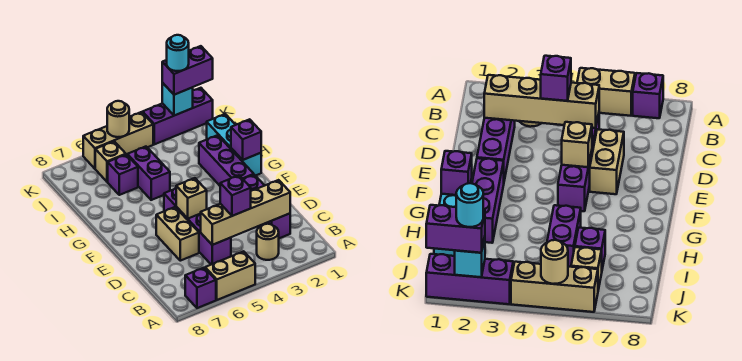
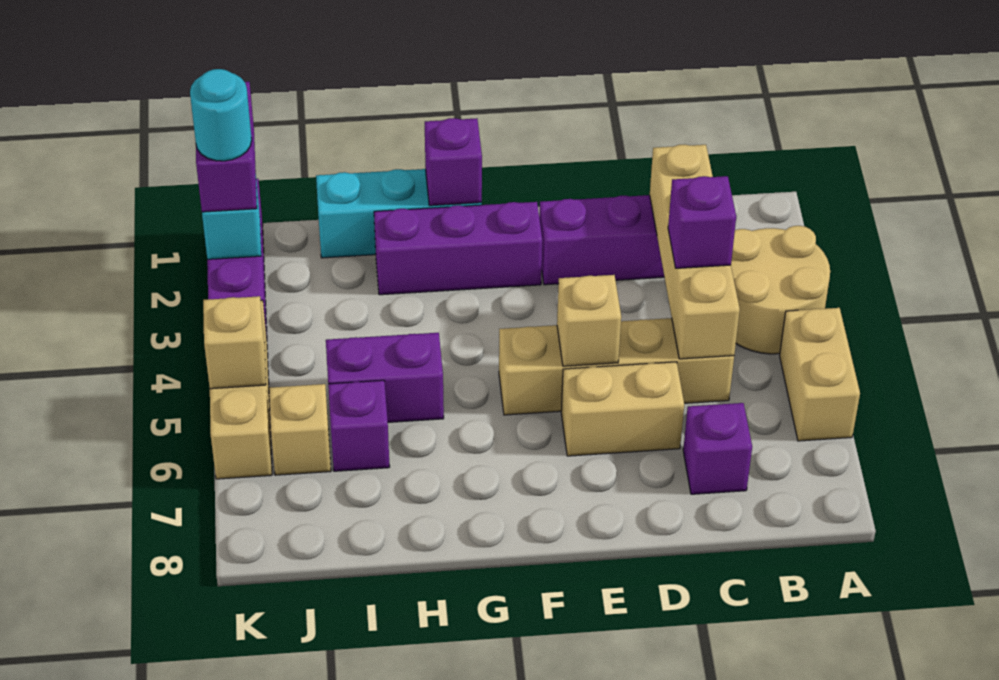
purple 1x1 brick [185,268,216,308] -> purple 1x1 brick moved to [683,403,752,494]
tan 1x1 round brick [257,224,279,260] -> tan 2x2 round brick [731,226,830,354]
purple 1x4 brick [164,188,231,265] -> tan 1x4 brick [499,318,734,415]
tan 1x1 round brick [107,101,129,137] -> tan 1x1 brick [203,296,266,389]

